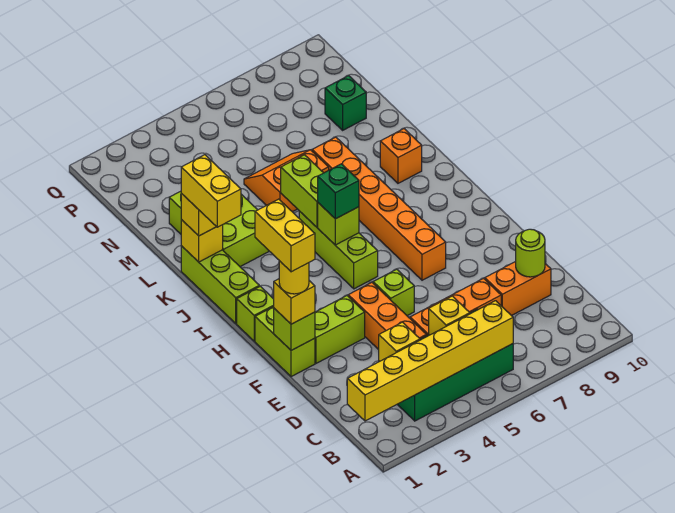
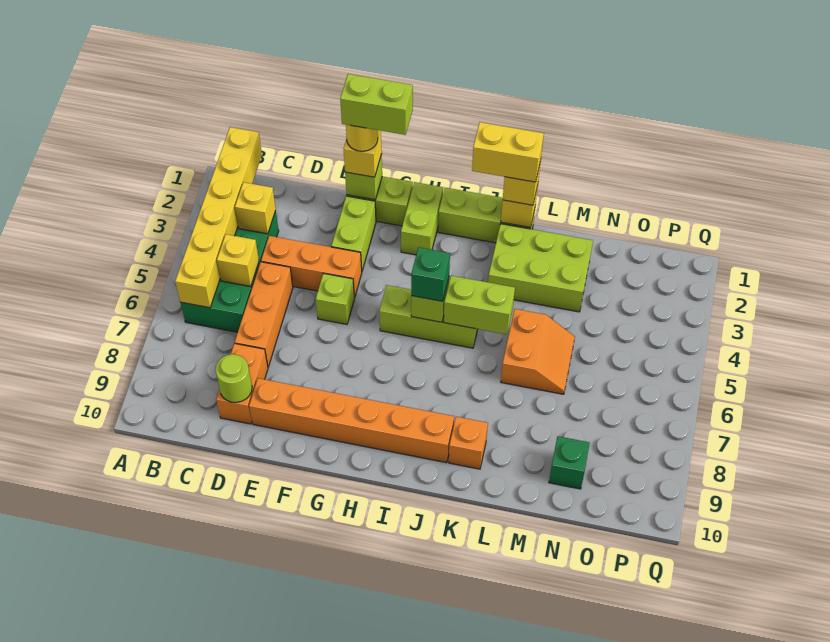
yellow 1x2 brick [255,199,315,272] -> lime 1x2 brick [340,74,413,135]
orange 1x6 brick [312,137,446,280] -> orange 1x6 brick moved to [249,378,454,463]
lime 1x1 brick [237,286,274,341] -> lime 1x2 brick [401,182,443,255]

